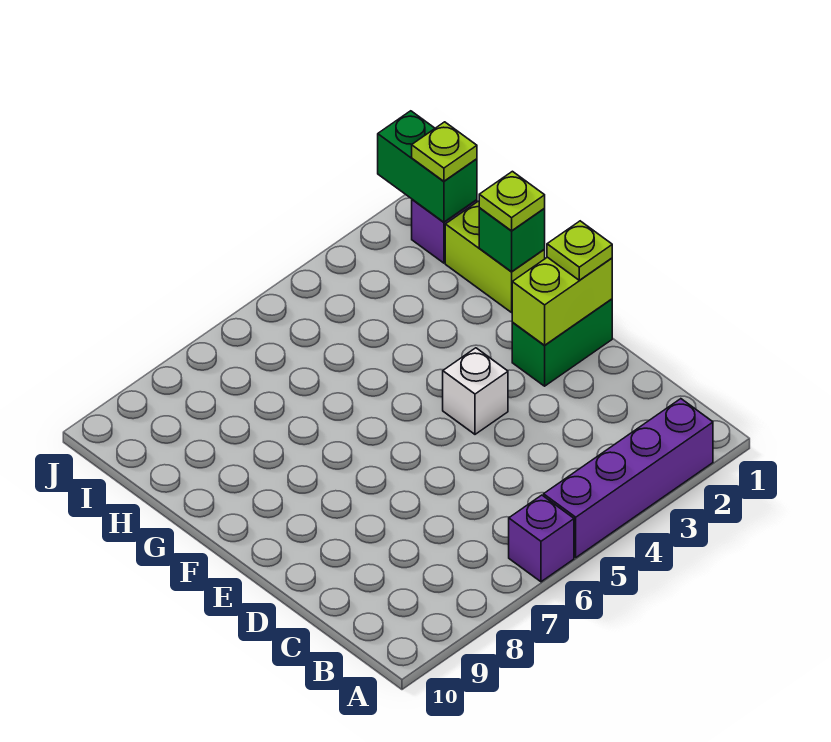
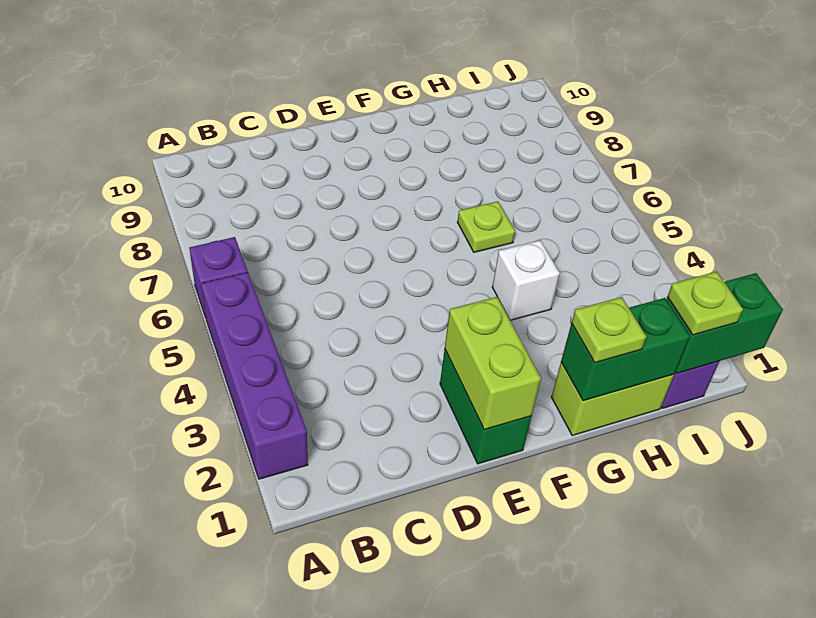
lime 1x1 plate [547,221,612,280] -> lime 1x1 plate moved to [457,201,515,252]
white 1x1 brick [443,348,508,434] -> white 1x1 brick moved to [492,240,560,320]
green 1x1 brick [479,208,545,272] -> green 1x2 brick [561,298,690,401]

